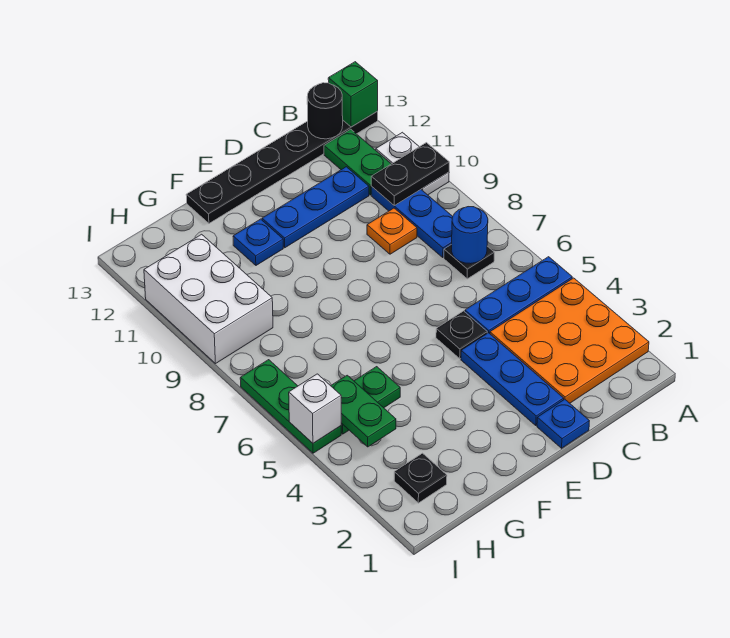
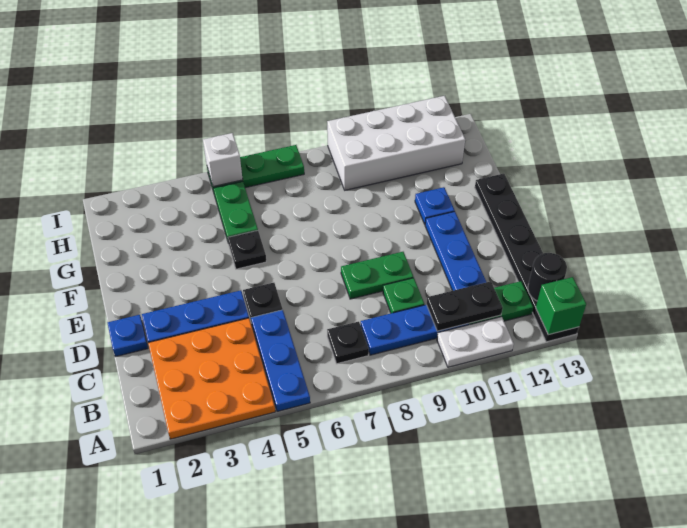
black 1x2 plate [371,143,449,205] -> black 1x2 plate turned to [427,281,503,331]
blue 1x1 round brick [451,207,488,264] -> none
orange 1x1 plate [367,208,417,254] -> green 1x1 plate [383,278,424,313]
black 1x1 plate [394,453,447,503] -> black 1x1 plate moved to [228,230,266,269]
green 1x2 plate [331,375,396,447] -> green 1x2 plate moved to [341,252,413,299]
white 2x3 brick [144,234,273,364] -> white 2x4 brick [327,96,465,190]

